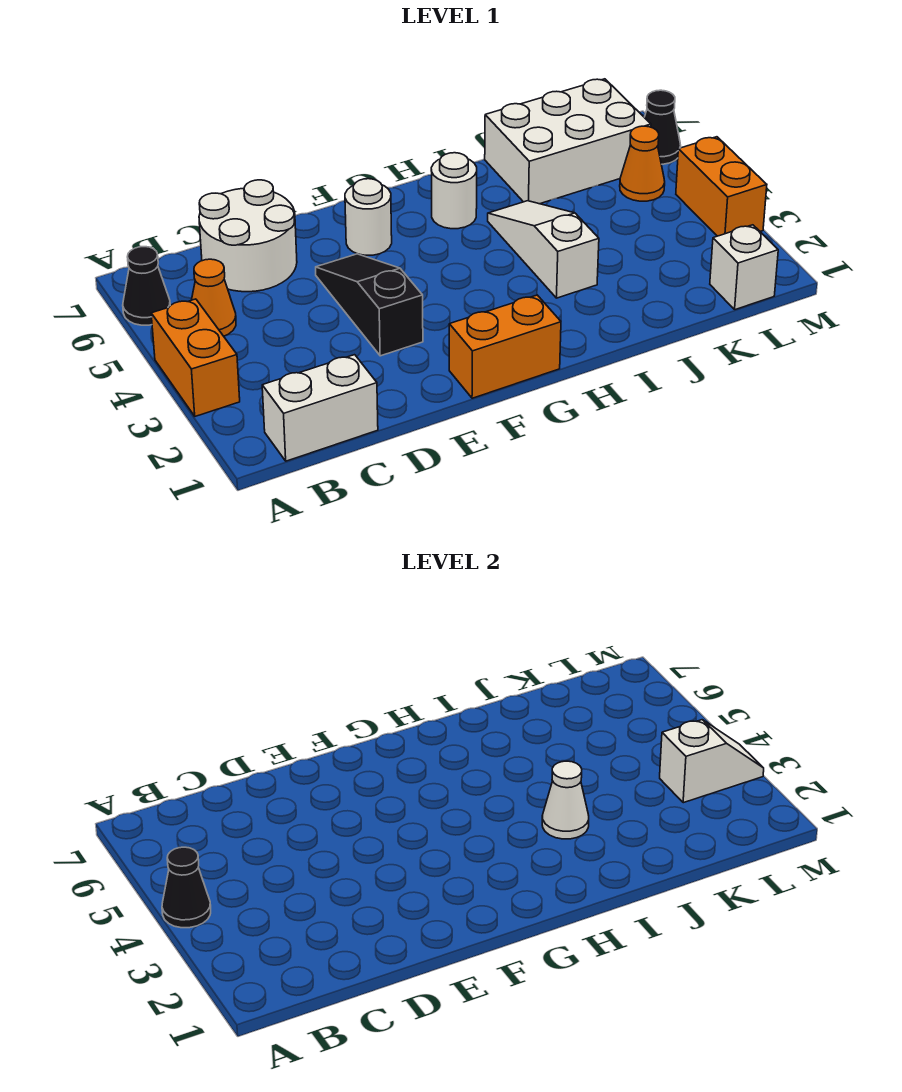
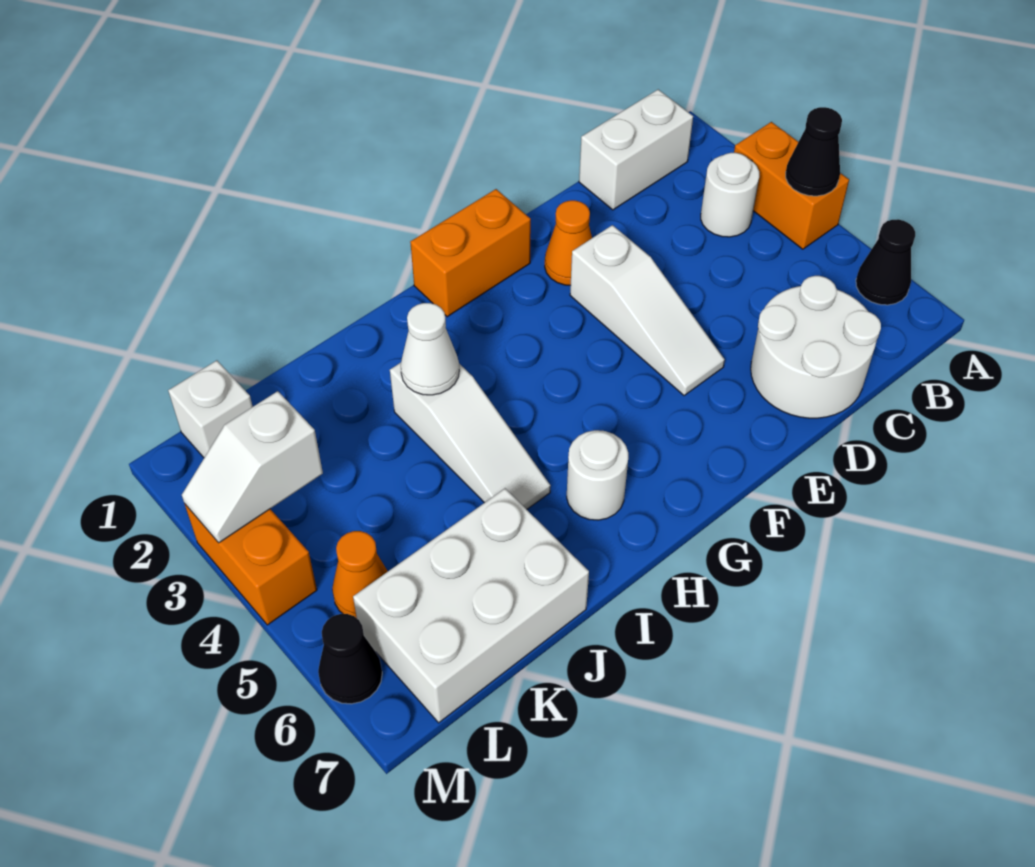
orange 1x1 cone [192,259,236,336] -> orange 1x1 cone moved to [545,200,592,285]
black 1x3 slope [316,254,423,356] -> white 1x3 slope [570,225,725,396]
white 1x1 round brick [345,179,392,255] -> white 1x1 round brick moved to [701,153,759,237]

